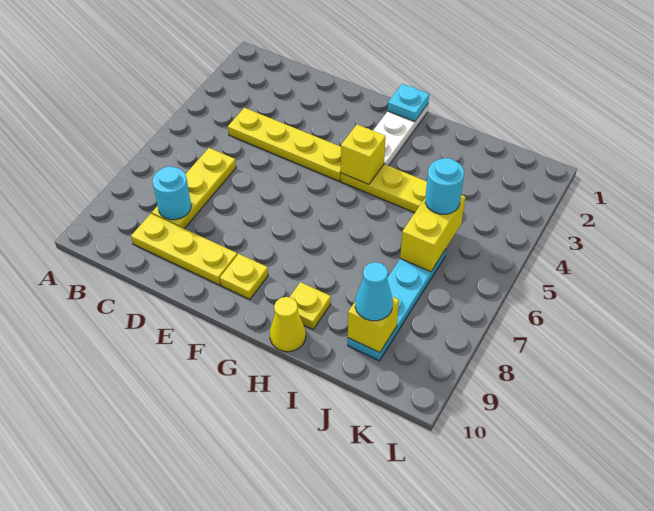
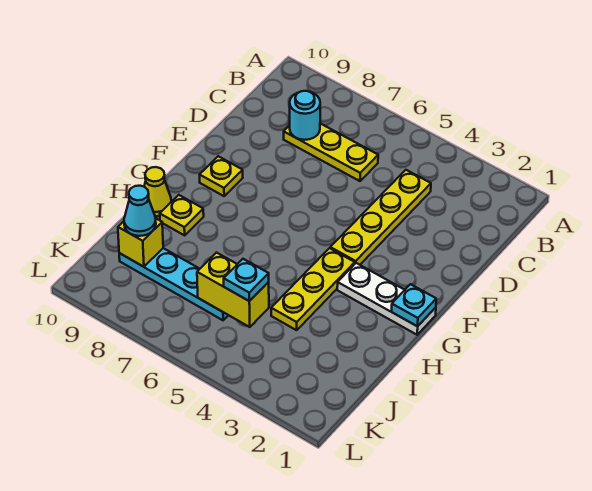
yellow 1x3 plate [131,214,237,285] -> none
yellow 1x1 brick [341,124,386,184] -> none
cyan 1x1 round brick [425,158,464,214] -> cyan 1x1 plate [224,259,269,301]

